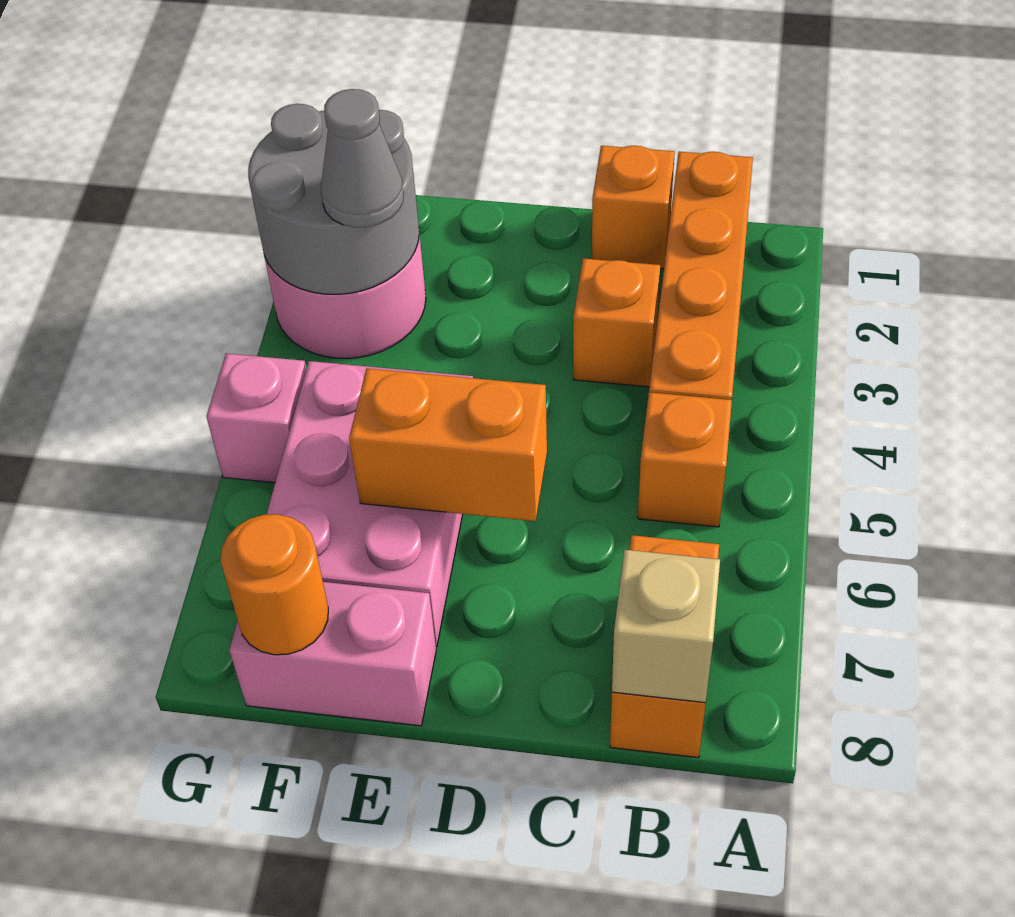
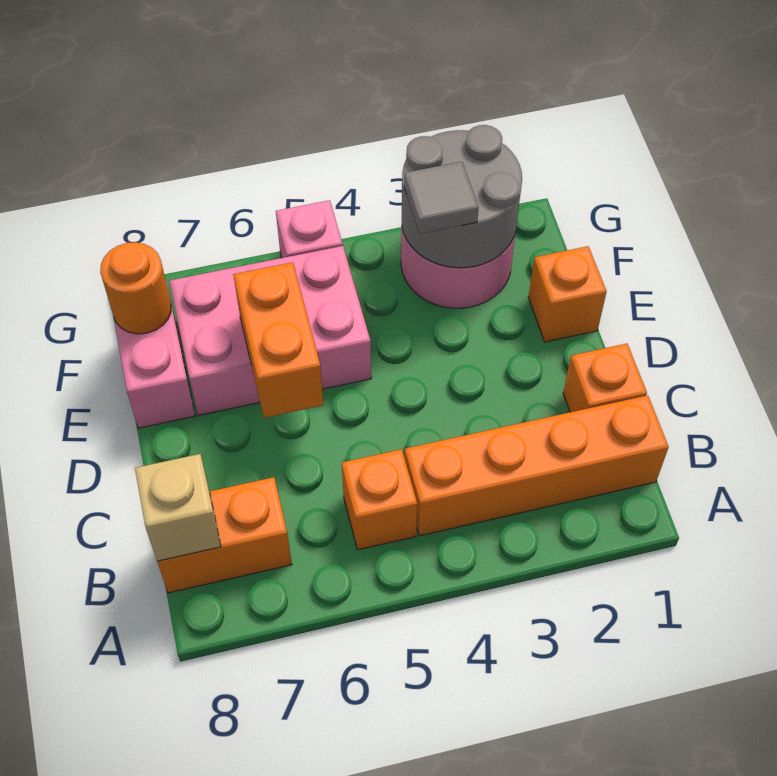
orange 1x1 brick [573,258,660,387] -> orange 1x1 brick moved to [528,246,607,342]
grey 1x1 cone [321,89,404,228] -> grey 1x1 tile [404,162,479,234]

